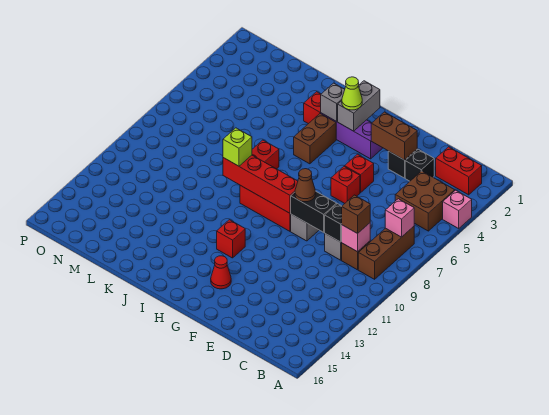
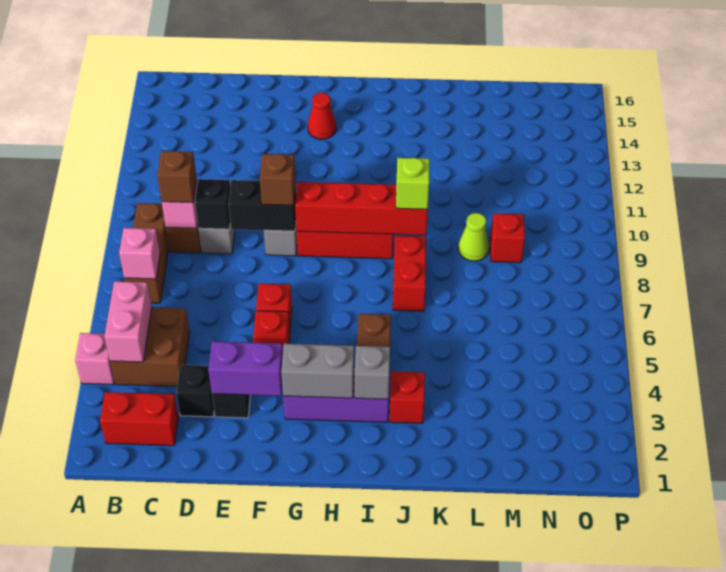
none -> pink 1x2 brick [104,281,152,362]
brown 1x2 brick [371,112,417,160] -> purple 1x2 brick [208,341,283,396]
brown 1x1 cone [295,169,316,202] -> brown 1x1 brick [260,154,296,205]
grey 1x2 brick [338,81,380,131] -> grey 1x2 brick turned to [281,344,354,398]
lime 1x1 cone [342,77,362,110] -> lime 1x1 cone moved to [458,213,489,261]
red 1x1 brick [217,220,245,258] -> red 1x1 brick moved to [490,214,525,263]

